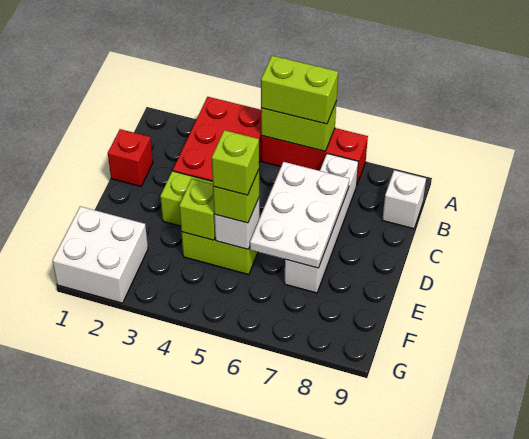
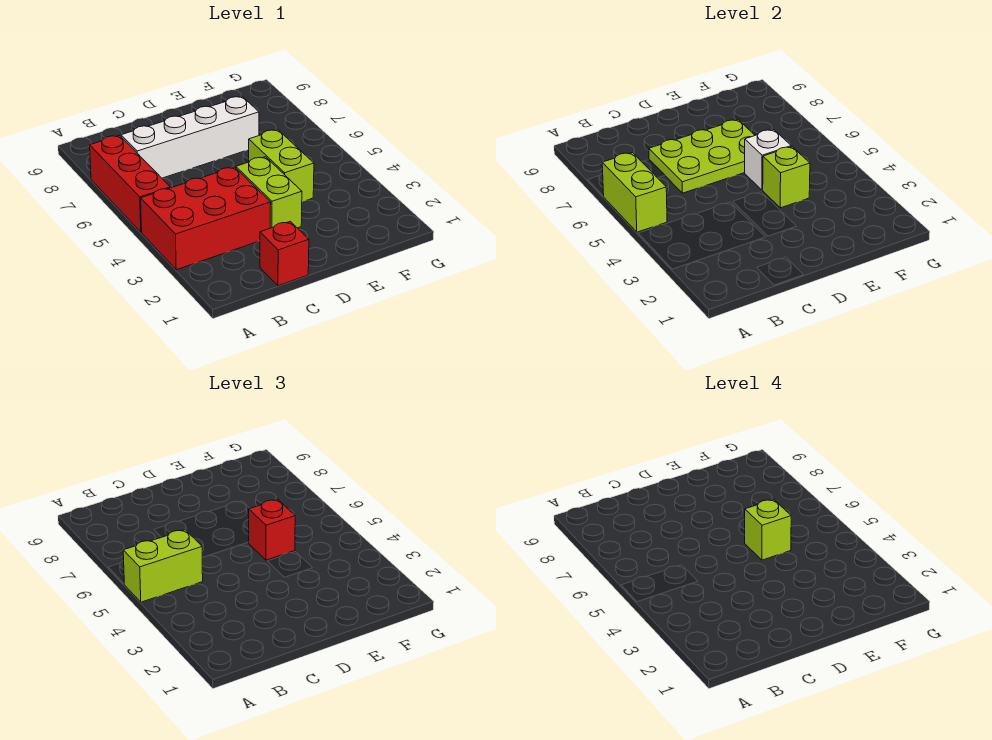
lime 1x2 brick [261,56,338,124] -> lime 1x2 brick turned to [123,530,203,602]
white 1x1 brick [382,170,426,229] -> none
white 2x3 plate [250,162,349,268] -> lime 2x3 plate [649,120,755,193]
lime 1x1 brick [213,170,259,223] -> red 1x1 brick [249,500,295,560]
white 2x2 brick [52,206,148,303] -> none

